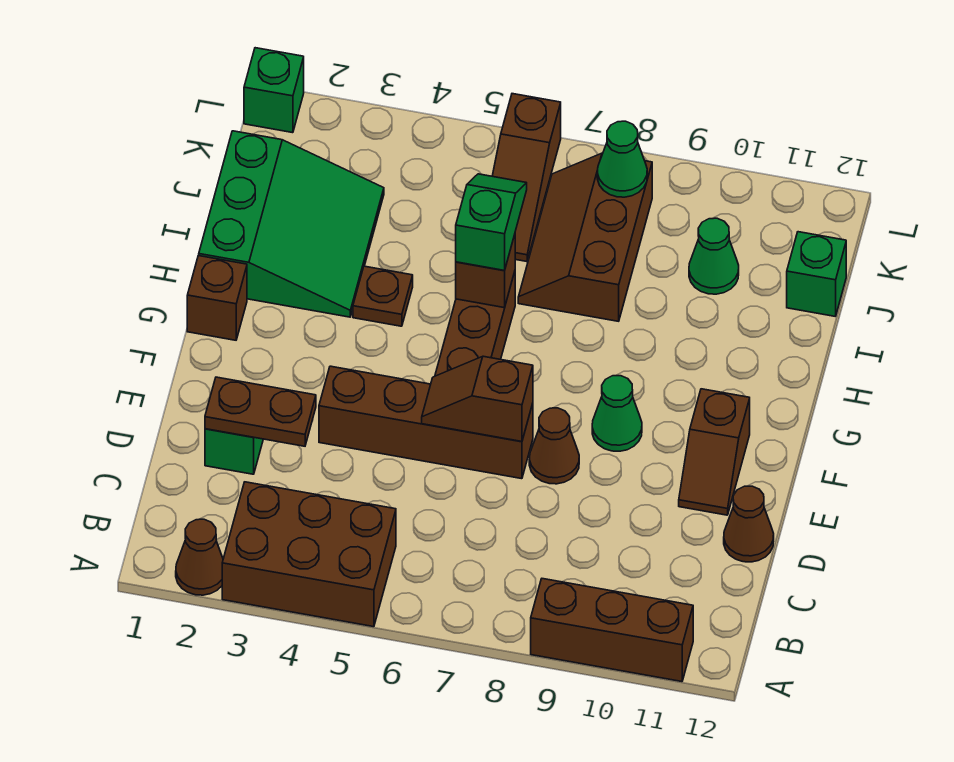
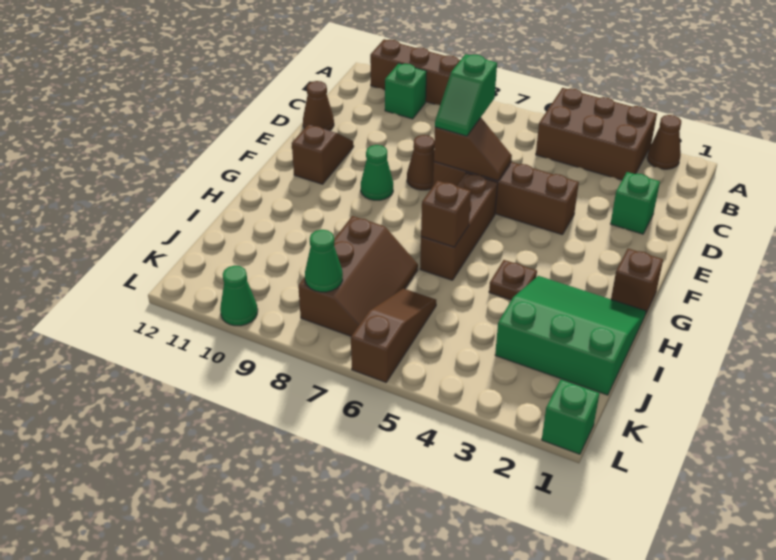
brown 1x2 plate [205,377,316,446] -> none
green 3x3 slope [199,131,384,317] -> green 3x3 slope turned to [495,276,646,395]
green 1x2 slope [456,174,527,270] -> green 1x2 slope moved to [435,54,497,136]
green 1x1 cone [689,218,739,294] -> green 1x1 cone moved to [220,266,258,326]
green 1x1 brick [787,232,846,316] -> green 1x1 brick moved to [385,63,427,119]

